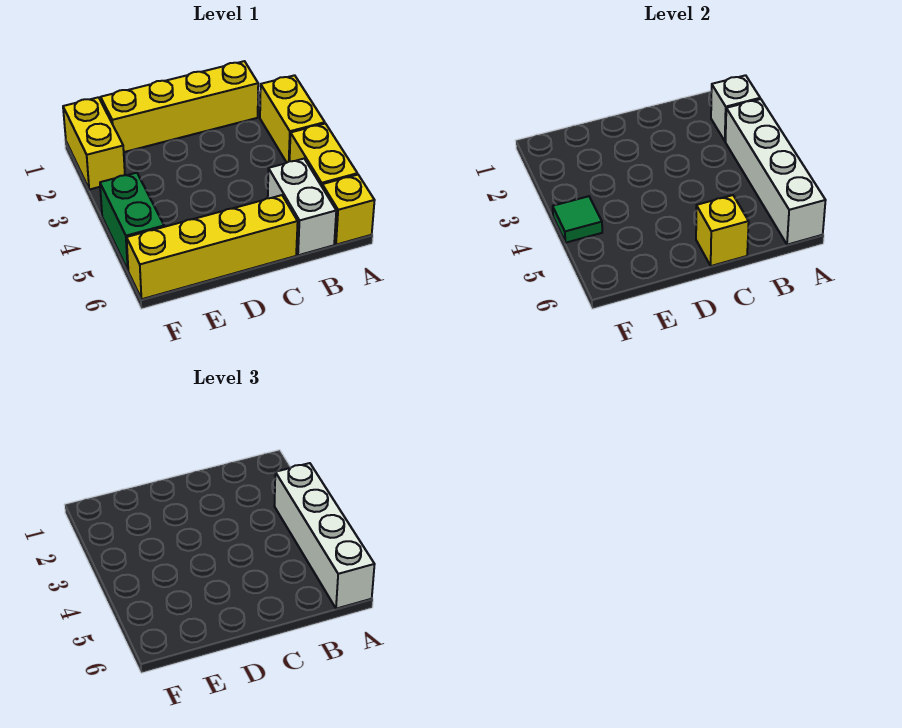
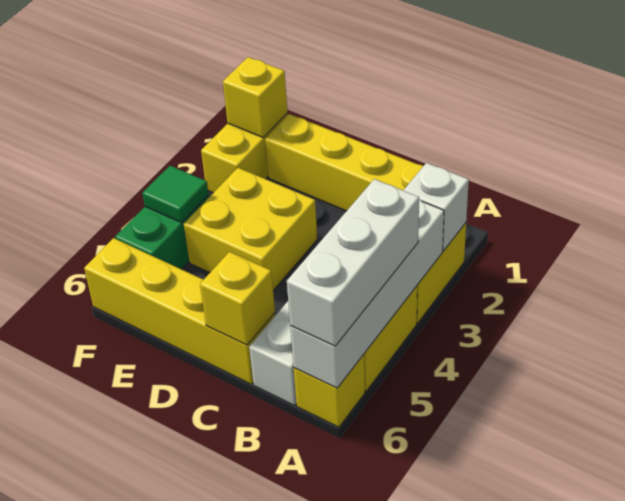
white 1x4 brick [274,463,375,609] -> white 1x3 brick [287,179,419,346]
none -> yellow 2x2 brick [184,168,317,290]
none -> yellow 1x1 brick [223,57,287,138]

